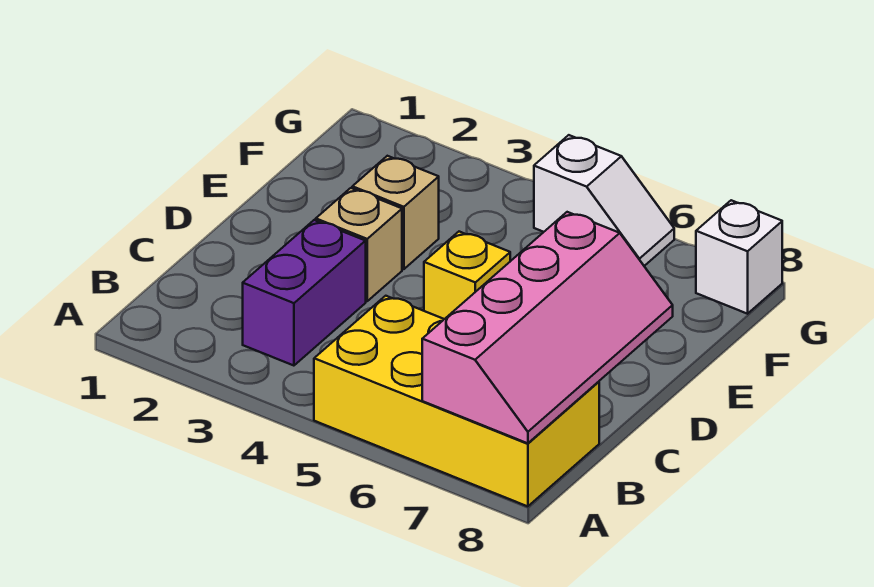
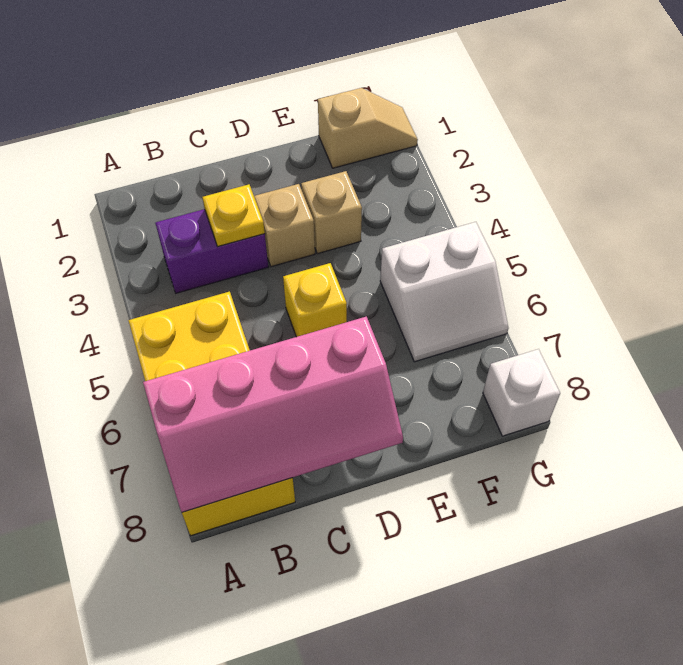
none -> yellow 1x1 plate [202,184,265,246]
none -> tan 1x2 slope [318,88,418,168]
white 1x2 slope [534,135,674,266] -> white 2x2 slope [380,222,508,362]

